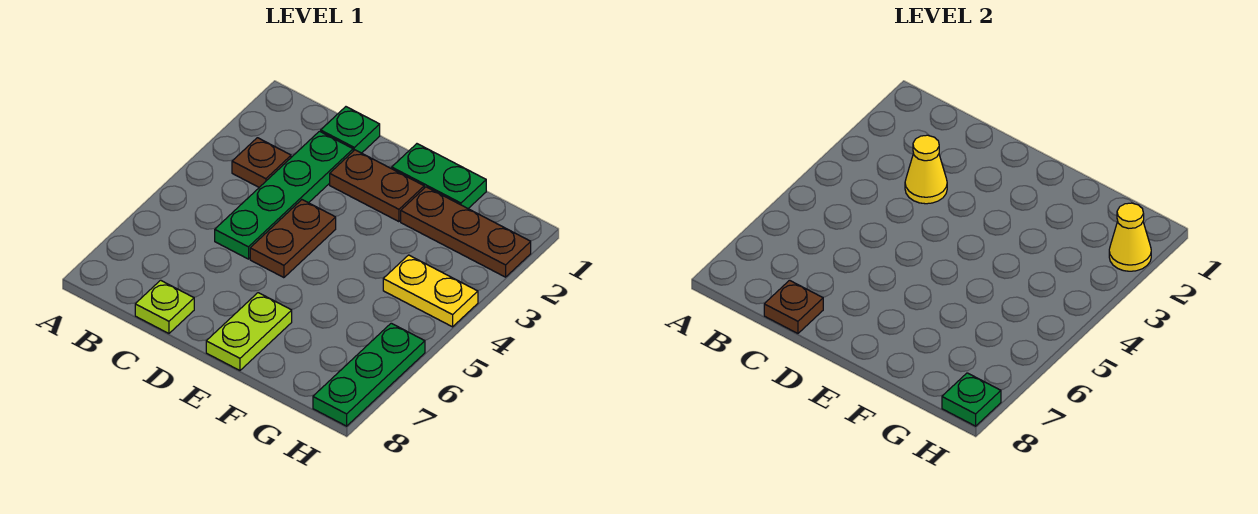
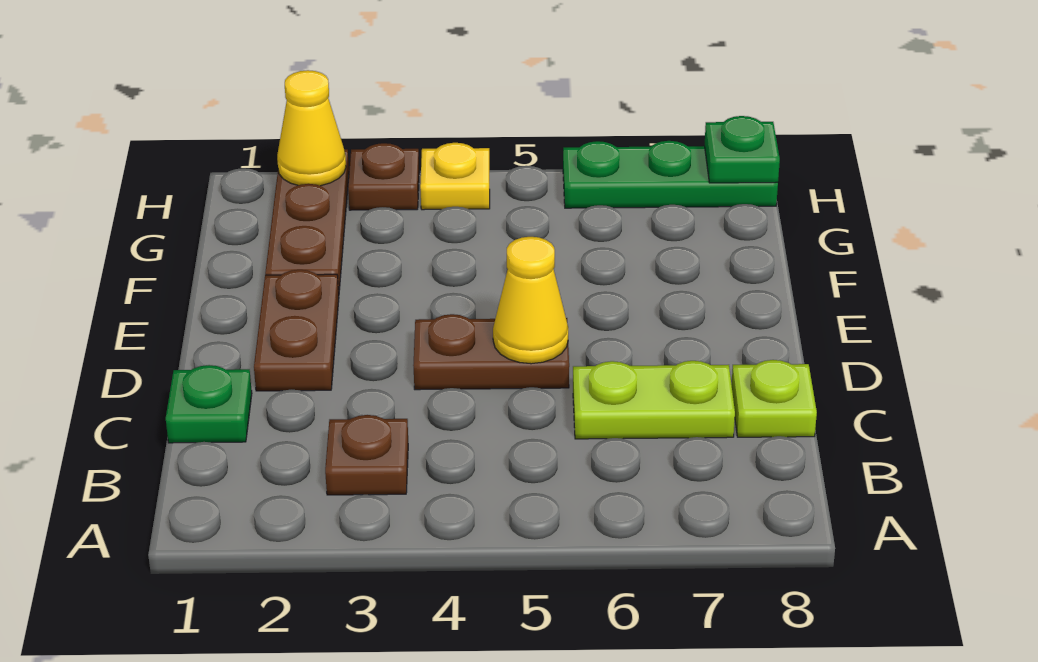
green 1x4 plate [215,131,353,259] -> none
yellow 1x1 cone [905,135,947,204] -> yellow 1x1 cone moved to [493,237,568,364]
brown 1x1 plate [764,280,823,333] -> brown 1x1 plate moved to [348,143,419,210]
green 1x2 plate [392,144,486,208] -> none
lime 1x2 plate [206,293,292,370] -> lime 1x2 plate moved to [573,361,735,439]
yellow 1x2 plate [383,255,478,327] -> yellow 1x1 plate [420,143,490,210]

